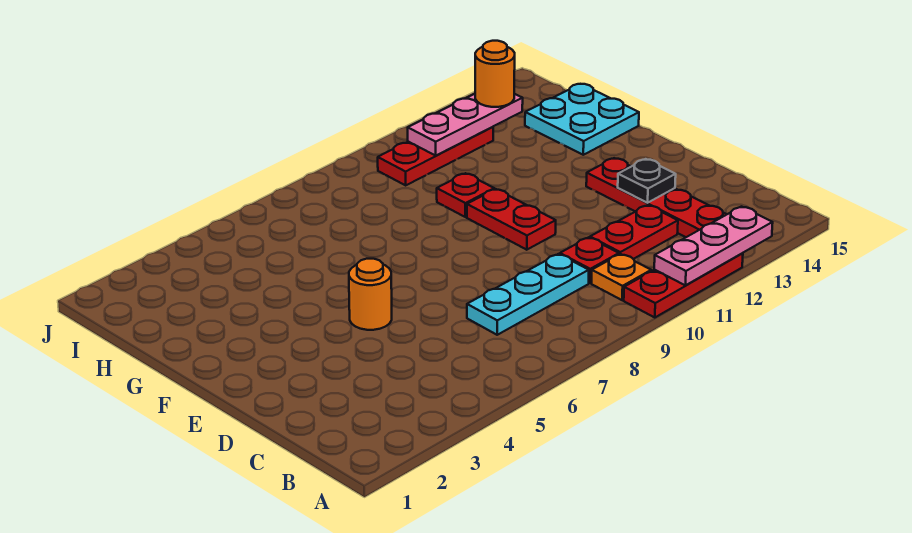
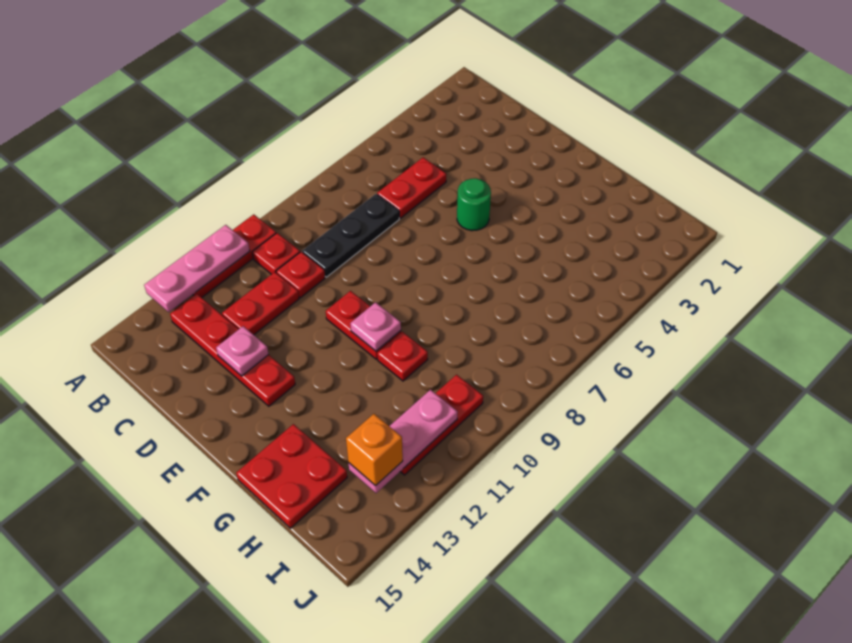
orange 1x1 plate [592,254,651,300] -> red 1x1 plate [252,233,300,274]
none -> red 1x2 plate [377,157,446,218]
cyan 1x3 plate [467,254,589,335] -> black 1x3 plate [302,194,399,277]
black 1x1 plate [618,159,676,203] -> pink 1x1 plate [216,326,269,376]
orange 1x1 round brick [349,259,392,330] -> green 1x1 round brick [457,178,491,231]
none -> pink 1x1 plate [350,302,401,351]
cyan 2x2 plate [525,84,639,155] -> red 2x2 plate [236,424,347,528]
orange 1x1 round brick [475,41,515,107] -> orange 1x1 brick [346,414,403,486]

